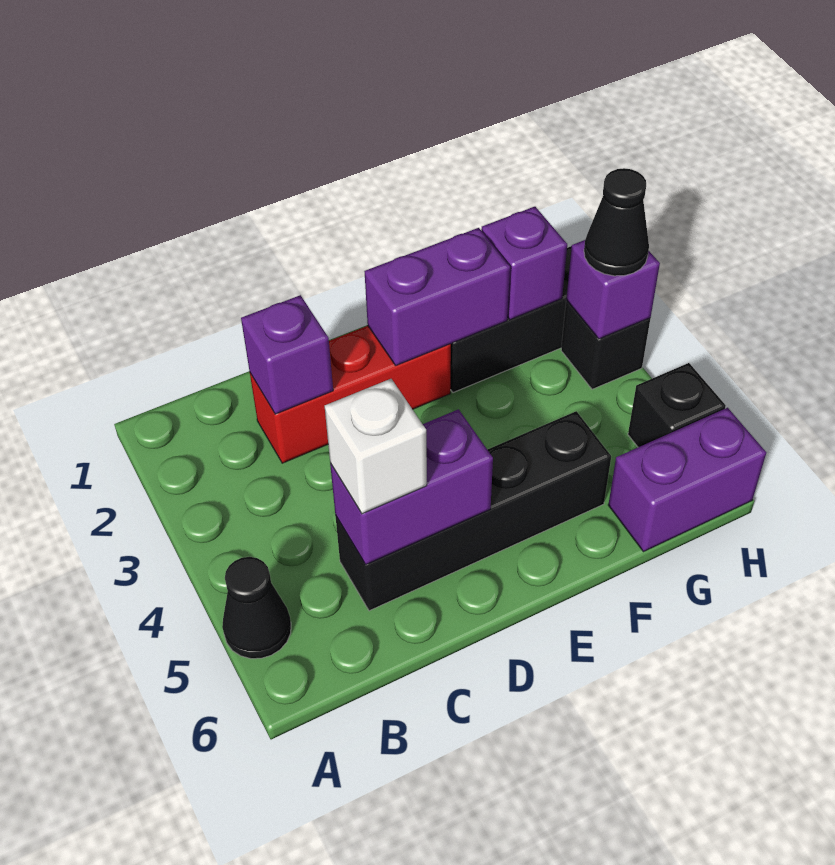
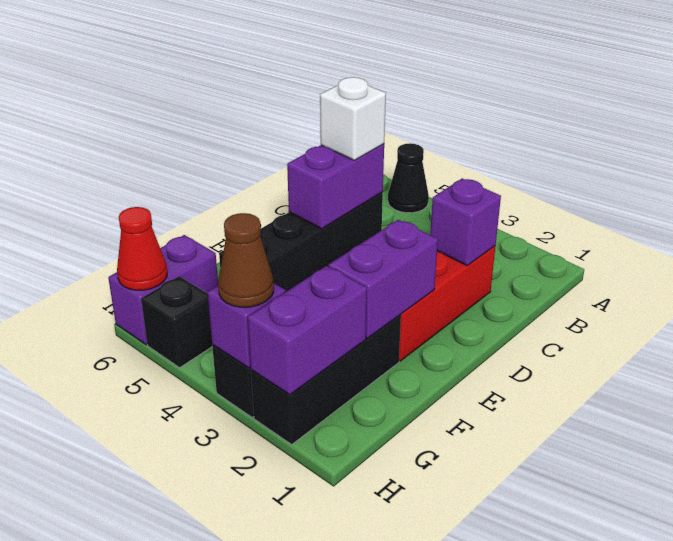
purple 1x1 brick [481,207,567,320] -> purple 1x2 brick [248,266,367,395]
black 1x1 cone [584,168,649,276] -> brown 1x1 cone [218,213,274,307]
none -> red 1x1 cone [117,207,167,290]

